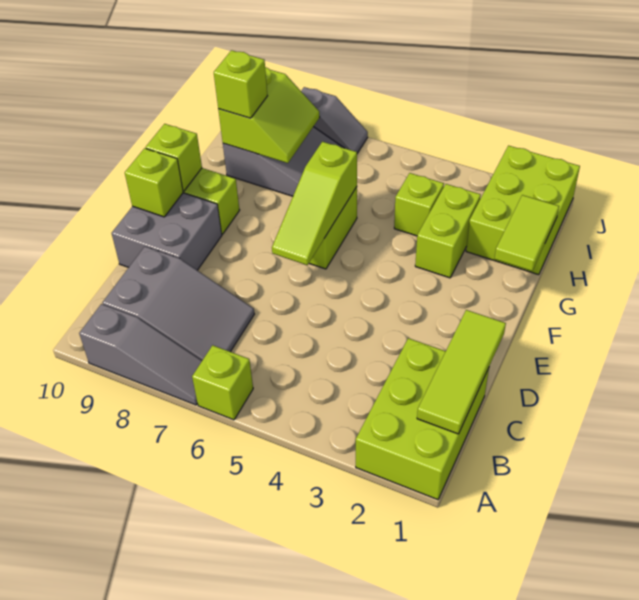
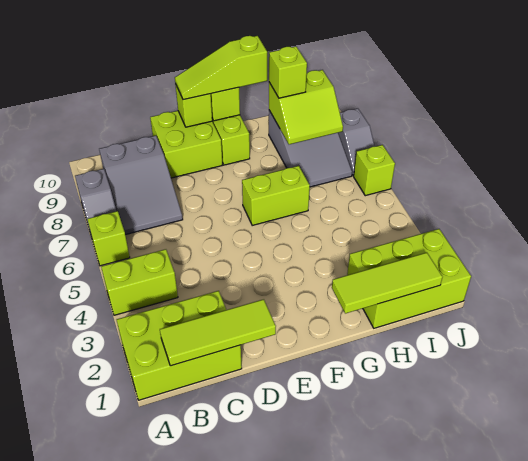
grey 1x3 slope [79,304,202,405] -> grey 1x2 slope [75,169,116,237]
grey 2x2 brick [112,193,222,270] -> lime 2x2 brick [150,111,222,178]
lime 1x3 slope [272,142,357,265] -> lime 1x3 slope moved to [175,36,267,100]
lime 1x2 tile [495,195,559,271] -> lime 1x3 tile [332,253,442,313]
lime 1x2 brick [415,184,481,278] -> lime 1x2 brick moved to [101,249,178,315]
lime 1x1 brick [394,173,444,236] -> lime 1x1 brick moved to [354,145,395,196]

